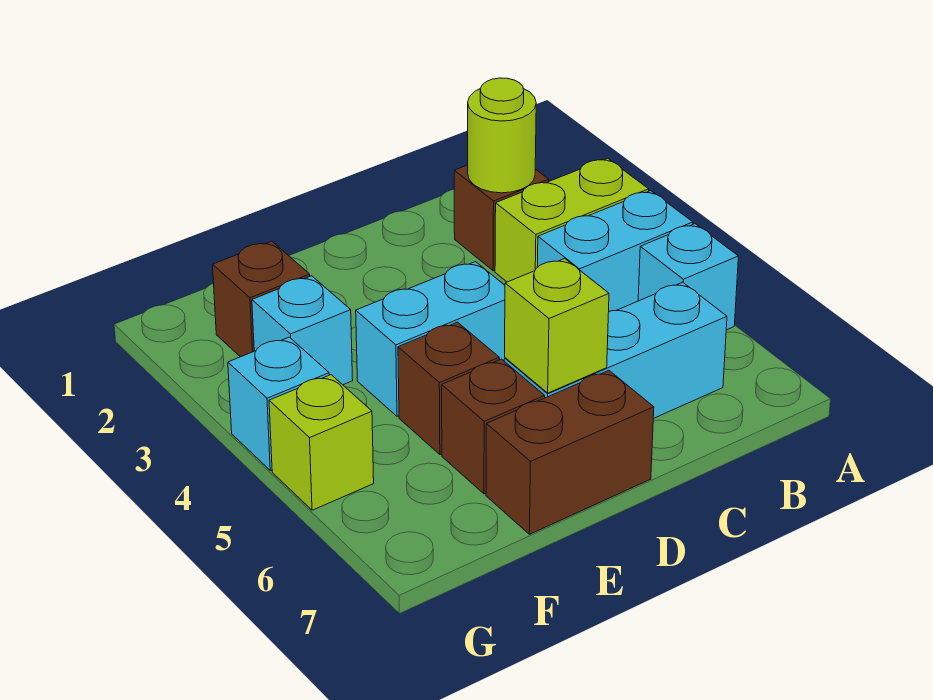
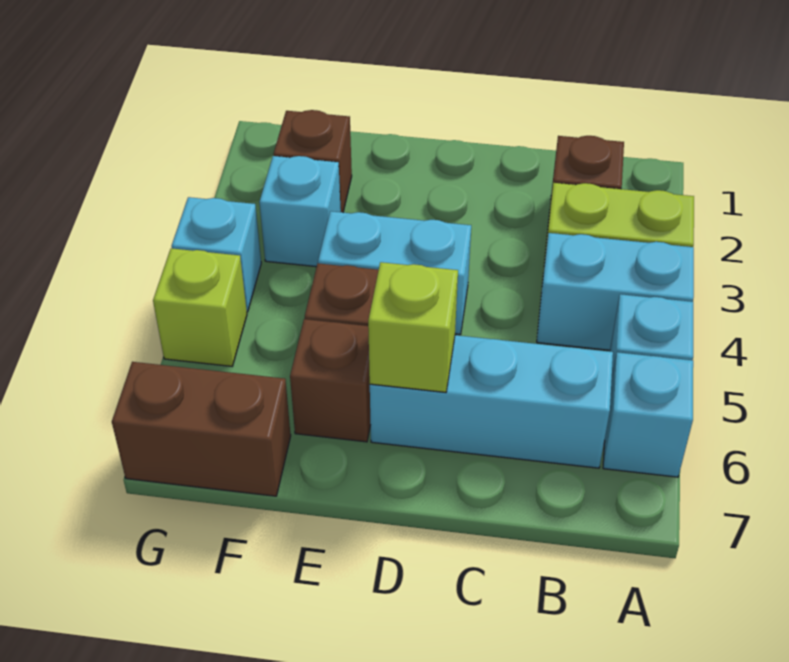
none -> cyan 1x1 brick [603,352,693,477]
lime 1x1 round brick [468,78,536,193] -> none
brown 1x2 brick [486,370,654,534] -> brown 1x2 brick moved to [112,362,291,496]

